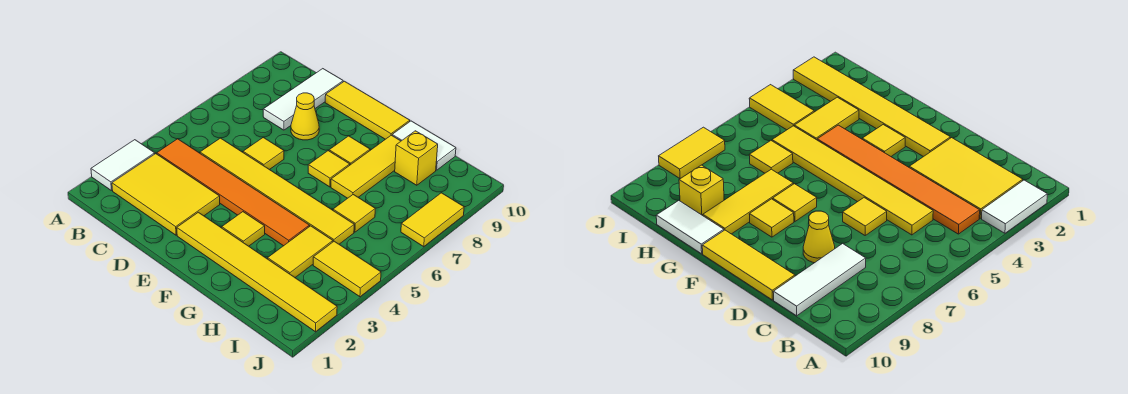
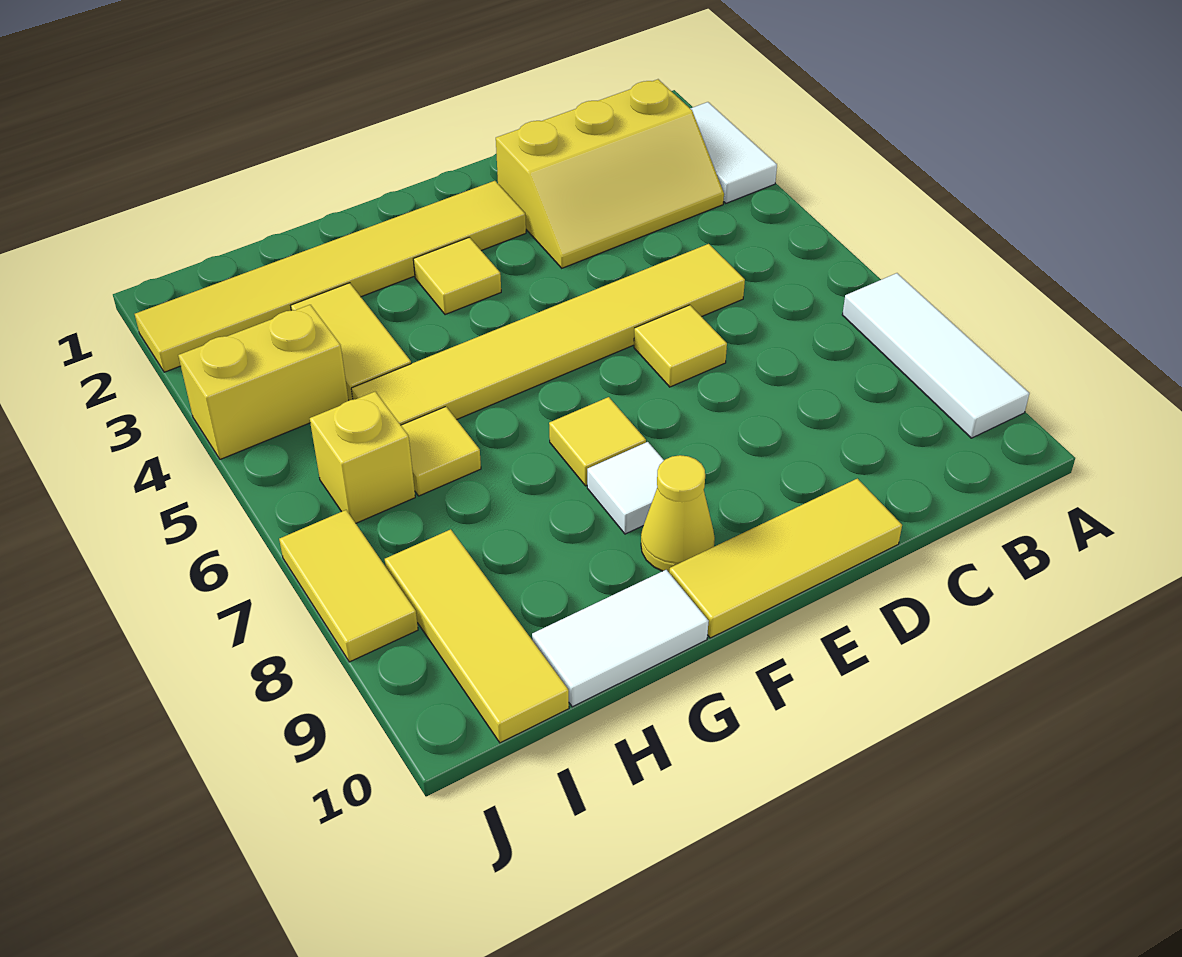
yellow 2x3 tile [112,154,220,235] -> yellow 2x3 slope [496,79,724,268]
orange 1x6 tile [157,139,310,246] -> none
white 1x3 tile [263,69,343,130] -> white 1x3 tile moved to [842,273,1030,438]
yellow 1x1 cone [291,93,319,140] -> yellow 1x1 cone moved to [641,455,715,572]
yellow 1x1 tile [329,136,370,165] -> white 1x1 tile [587,442,664,534]
yellow 1x3 tile [331,135,401,198] -> yellow 1x3 tile moved to [385,529,569,743]
yellow 1x1 brick [395,131,438,185] -> yellow 1x1 brick moved to [310,392,415,523]
yellow 1x2 tile [313,241,381,297] -> yellow 1x2 brick [178,305,349,459]

